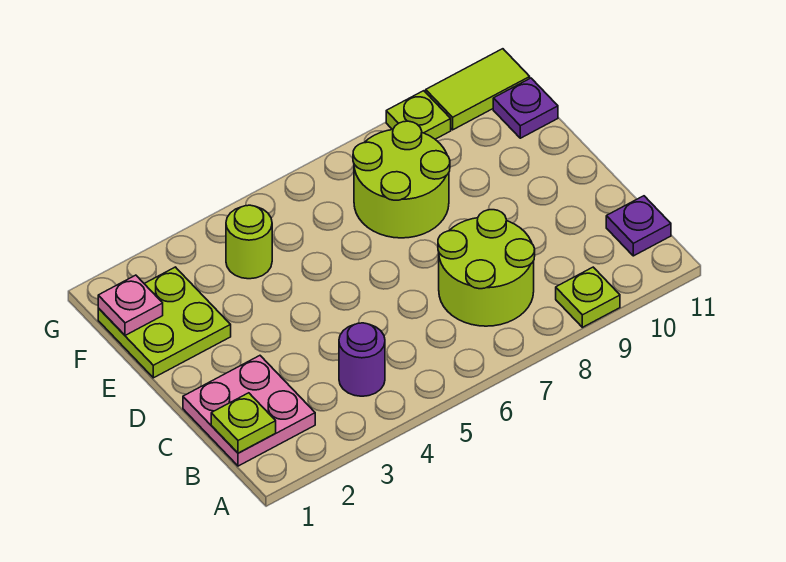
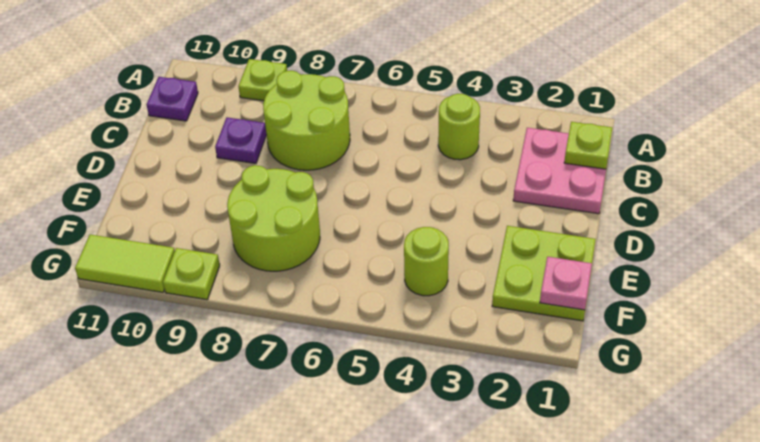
purple 1x1 round brick [339,323,385,396] -> lime 1x1 round brick [438,94,480,160]
purple 1x1 plate [493,78,558,138] -> purple 1x1 plate moved to [215,117,267,163]

